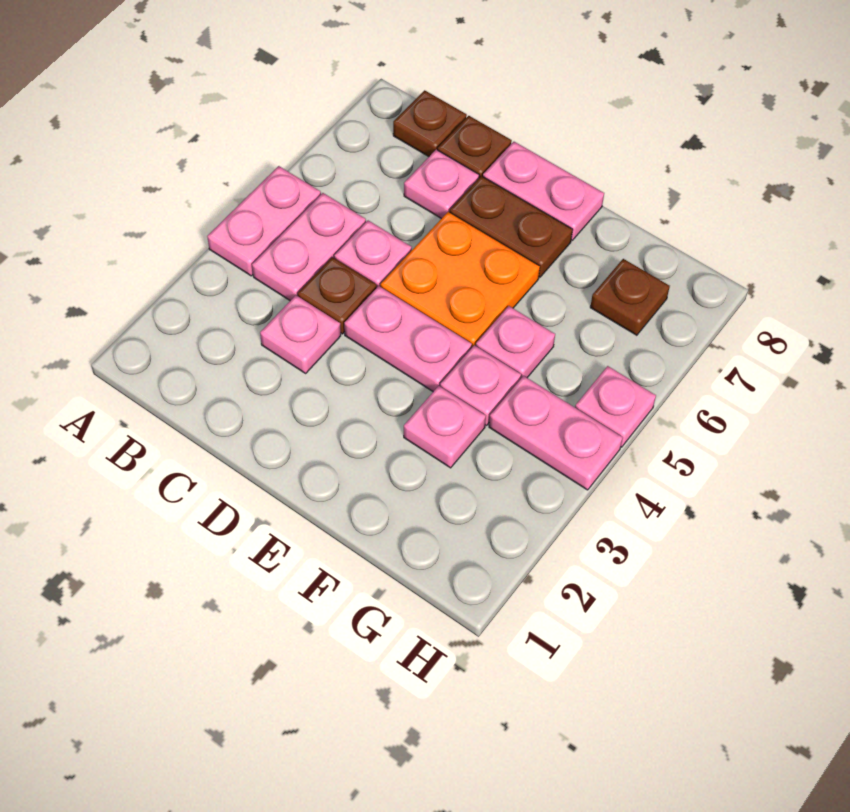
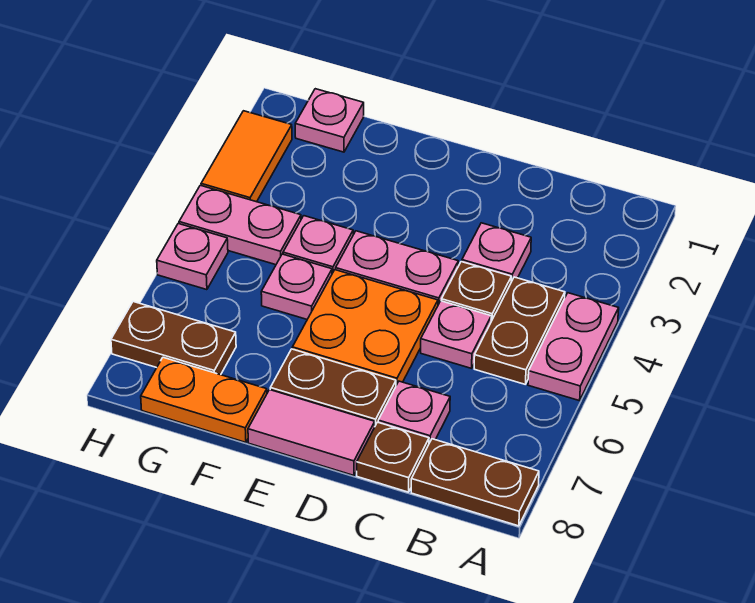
pink 1x2 plate [252,193,366,301] -> brown 1x2 plate [474,277,565,384]
brown 1x1 plate [393,90,467,157] -> brown 1x2 plate [411,439,539,526]
pink 1x2 plate [483,142,604,240] -> pink 1x2 tile [248,390,375,475]
pink 1x1 plate [404,386,486,468] -> pink 1x1 plate moved to [295,89,364,152]
none -> orange 1x2 plate [141,357,267,442]
brown 1x1 plate [590,259,670,335] -> brown 1x2 plate [111,302,236,375]
none -> orange 1x2 tile [201,111,292,202]

